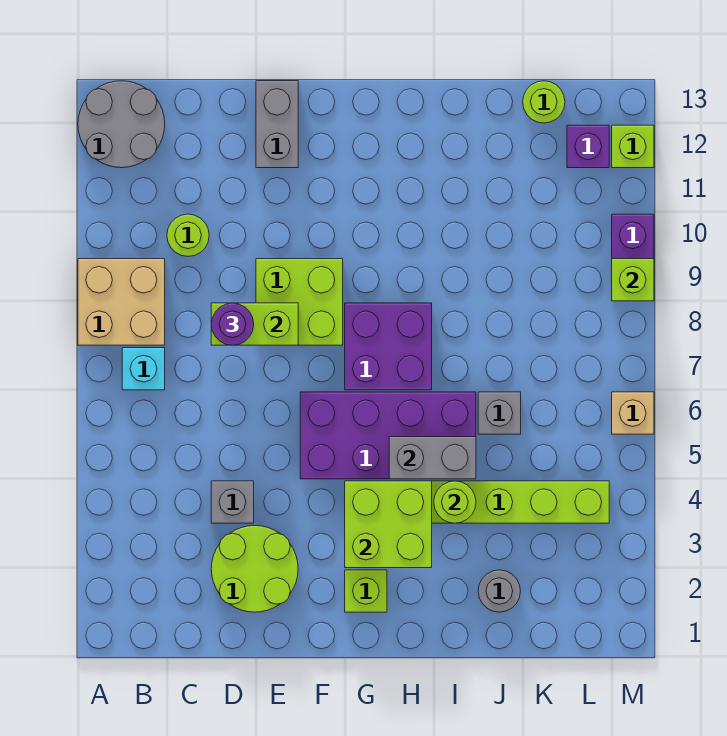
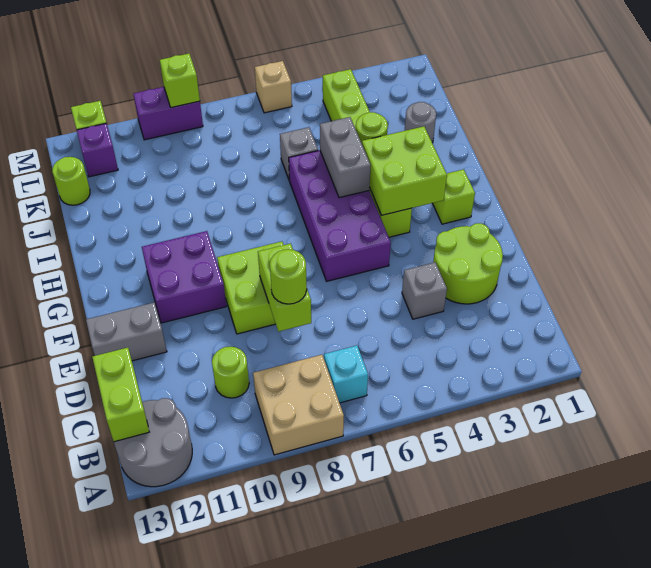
none -> lime 1x2 brick [92,348,149,442]
purple 1x1 round brick [211,303,254,345] -> lime 1x1 round brick [270,249,307,304]
purple 2x2 brick [345,303,432,390] -> purple 2x2 brick moved to [142,231,226,323]

